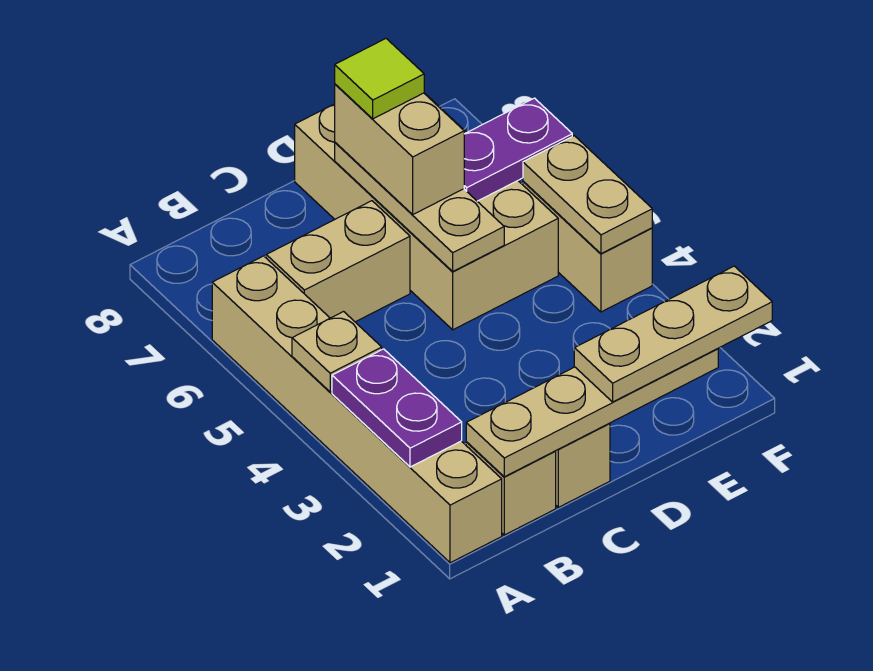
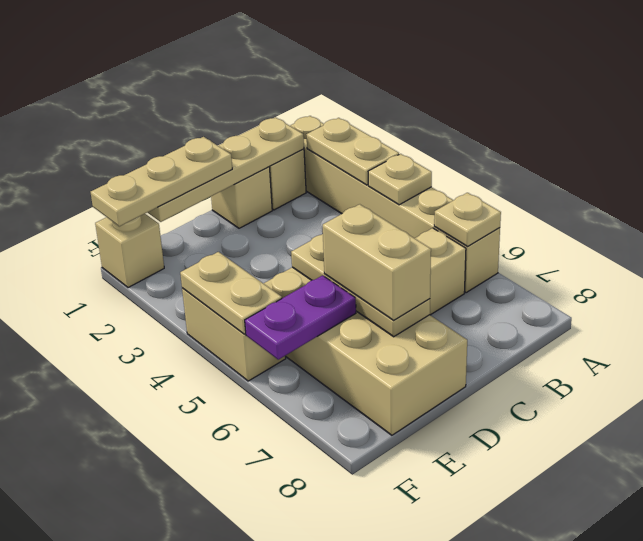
purple 1x2 plate [332,349,462,467] -> tan 1x2 plate [306,118,399,185]
none -> tan 1x1 plate [434,193,501,246]
lime 1x1 tile [335,39,424,119] -> none
none -> tan 1x1 brick [95,214,164,288]

